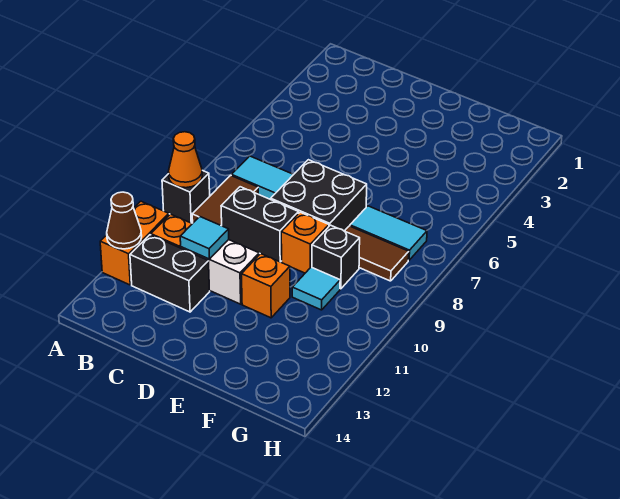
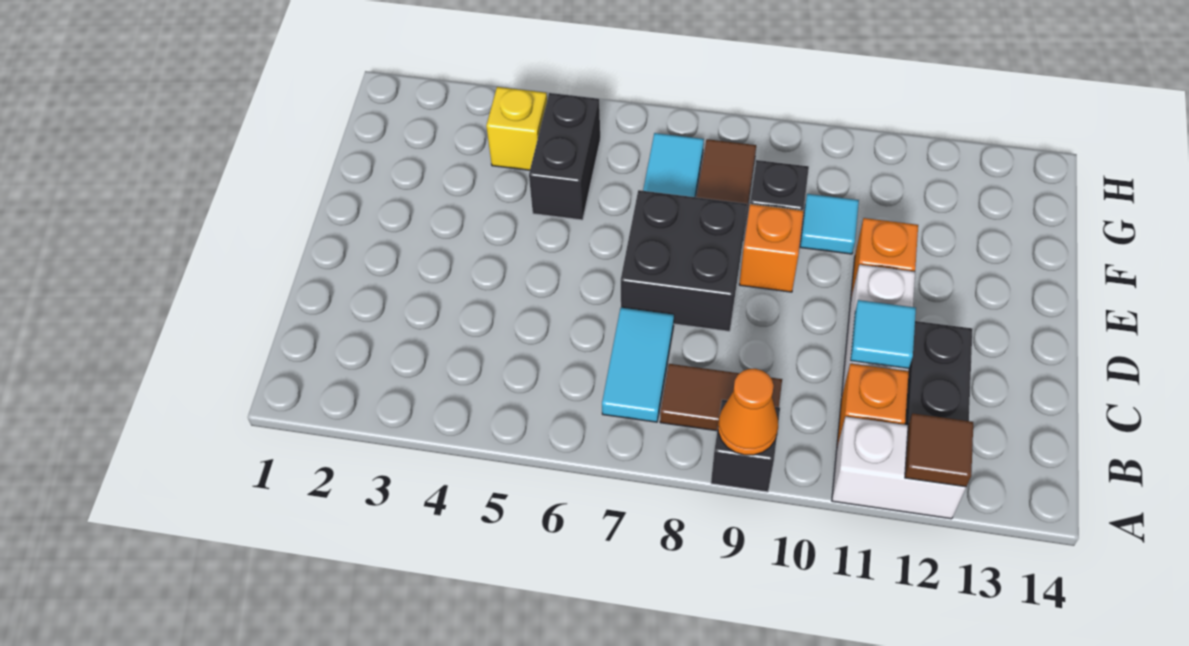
orange 1x2 brick [100,201,169,285] -> white 1x2 brick [832,417,966,519]
brown 1x1 cone [107,192,142,249] -> brown 1x1 tile [905,413,973,487]
black 1x2 brick [221,187,298,262] -> black 1x2 brick moved to [529,93,600,220]
none -> yellow 1x1 brick [486,87,547,170]

